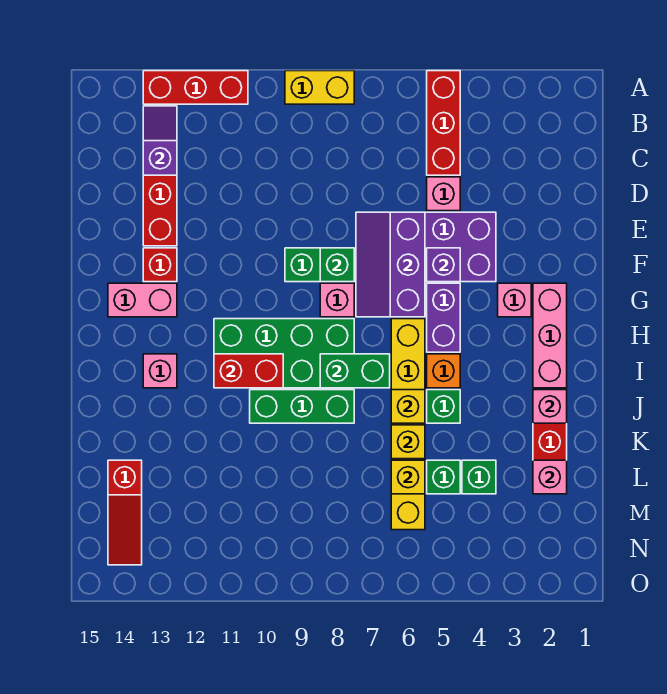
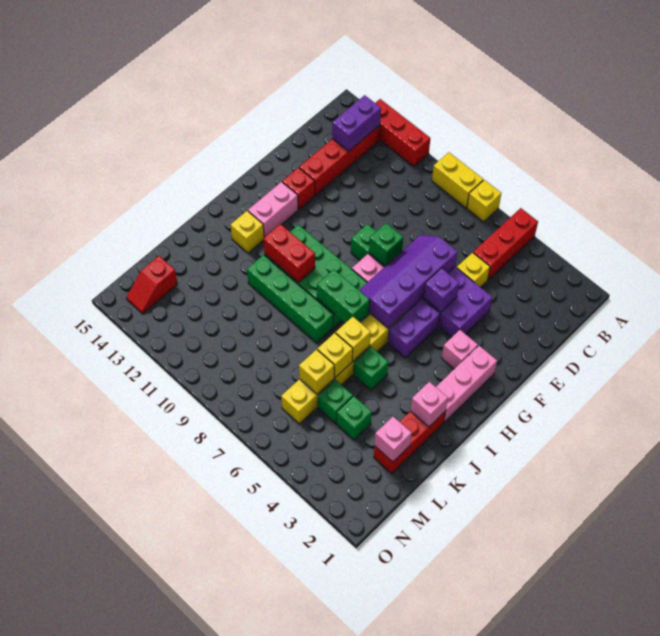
none -> yellow 1x1 brick [467,180,501,222]
purple 1x2 slope [143,106,177,175] -> purple 1x2 brick [332,95,381,152]
pink 1x1 brick [427,177,460,211] -> yellow 1x1 brick [457,253,490,287]
purple 2x3 slope [356,212,425,317] -> purple 2x4 slope [359,235,457,328]
pink 1x2 brick [108,283,177,317] -> pink 1x2 brick turned to [248,182,298,237]
orange 1x1 brick [427,354,460,388] -> none
pink 1x1 brick [143,354,177,388] -> yellow 1x1 brick [231,211,264,253]
green 1x3 brick [250,390,354,423] -> green 1x4 brick [247,255,333,343]
red 1x3 slope [108,460,142,565] -> red 1x2 slope [126,256,178,314]

